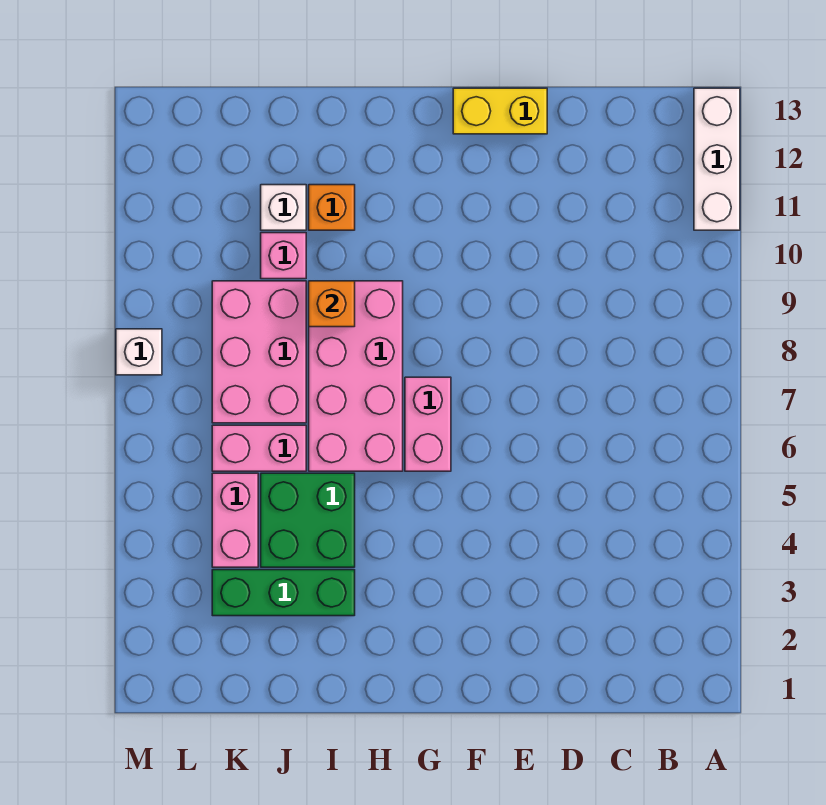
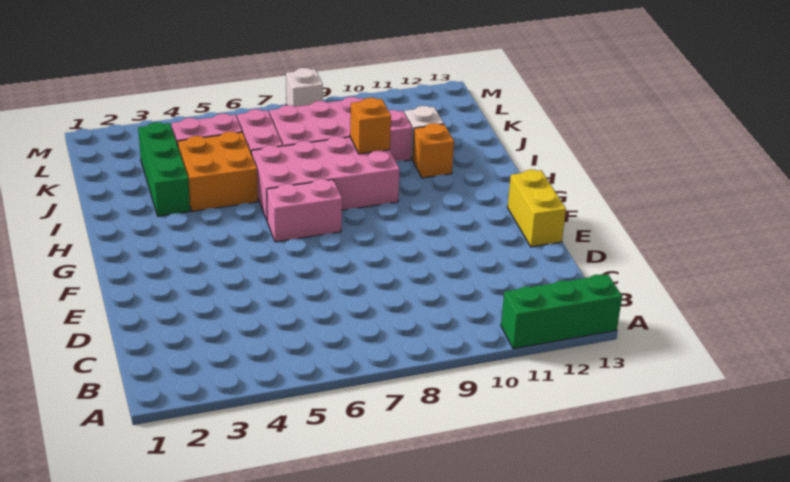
white 1x3 brick [694,88,740,230] -> green 1x3 brick [501,274,622,349]
green 2x2 brick [261,473,355,567] -> orange 2x2 brick [178,132,258,211]

